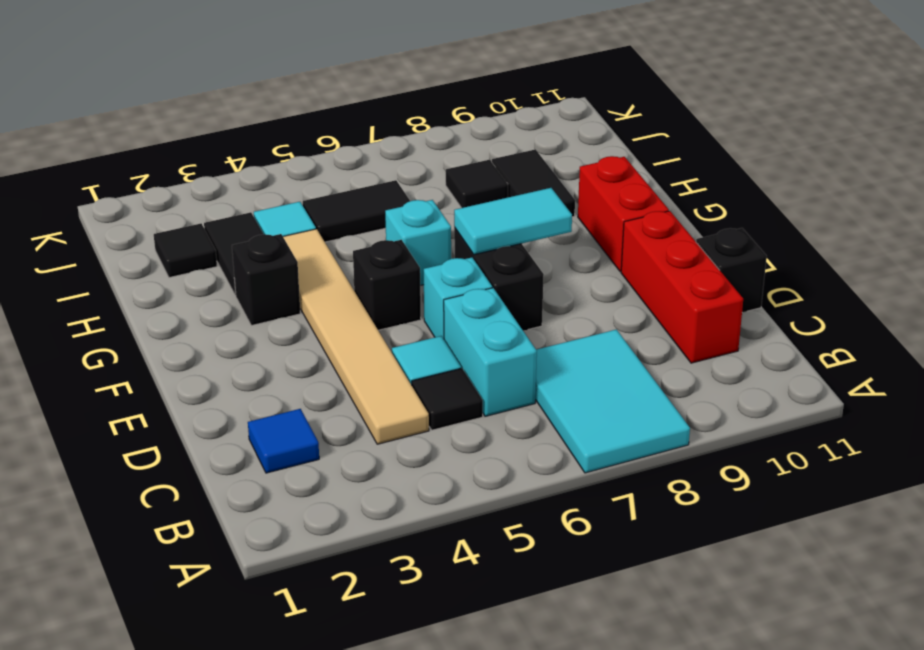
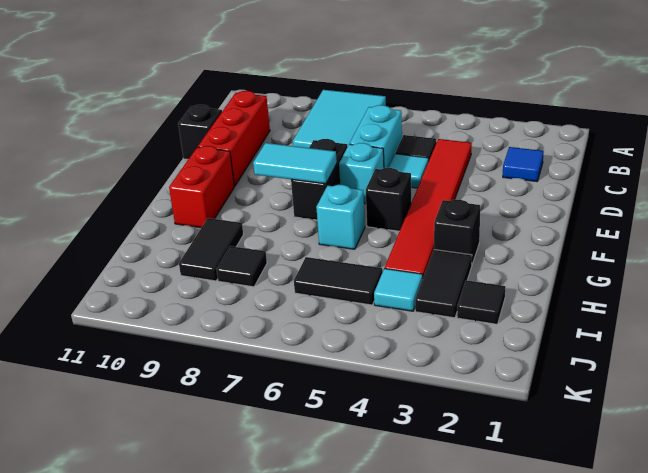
tan 1x6 tile [283,229,429,444] -> red 1x6 tile [385,139,472,277]

